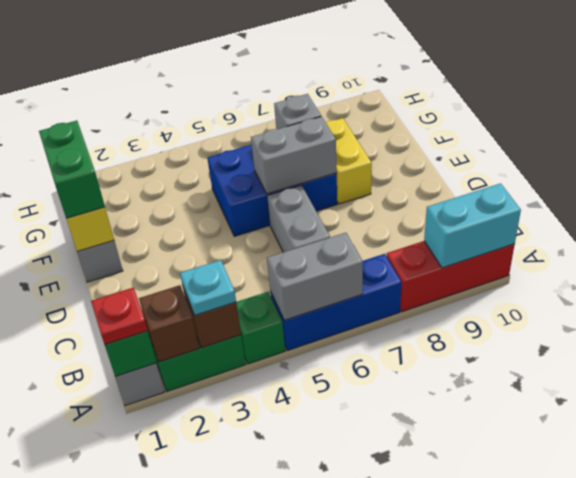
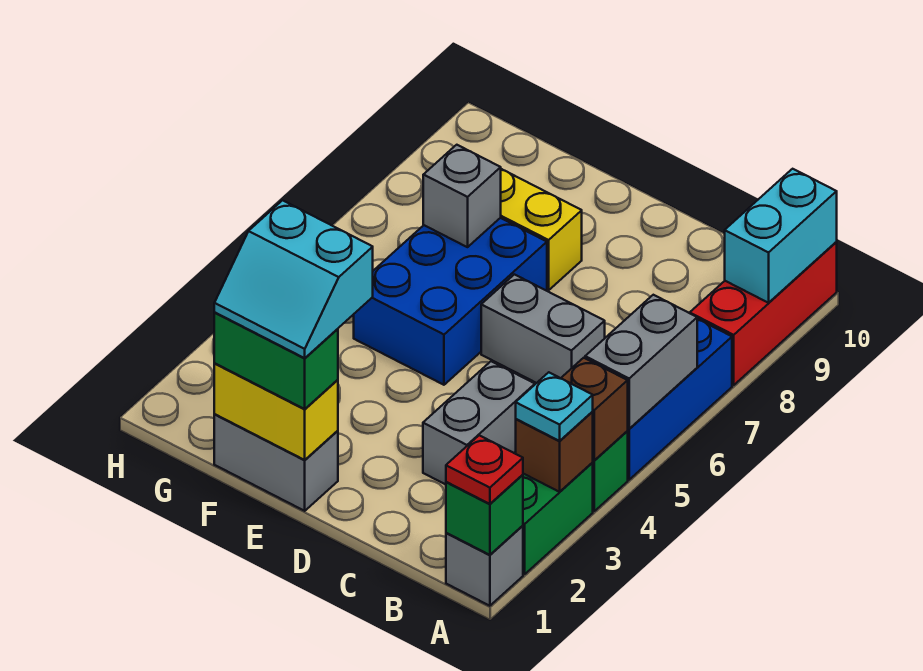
brown 1x1 brick [139,285,199,362] -> brown 1x1 brick moved to [561,358,628,460]
none -> cyan 2x2 slope [214,200,373,358]
grey 1x2 brick [251,116,337,194] -> grey 1x2 brick moved to [423,361,535,485]

